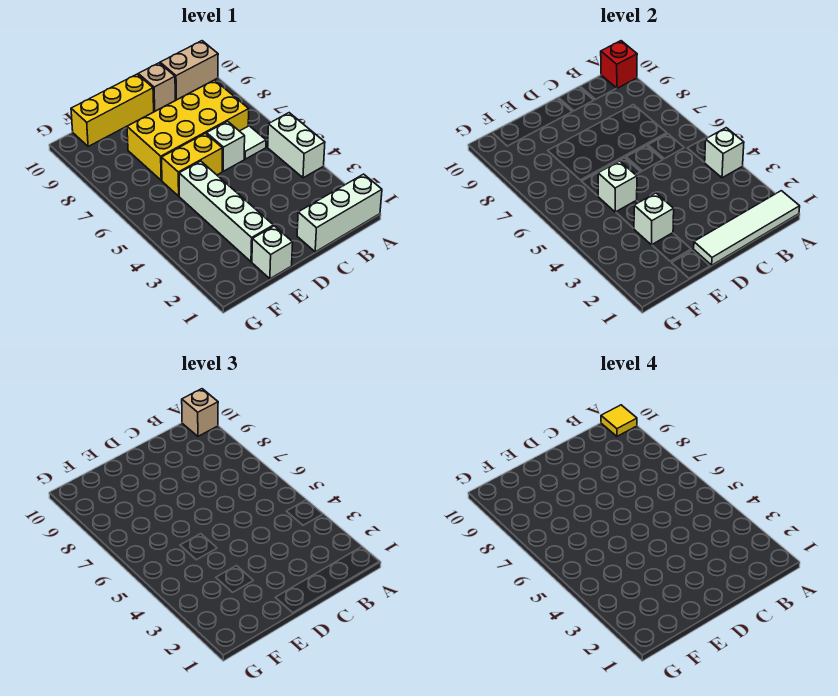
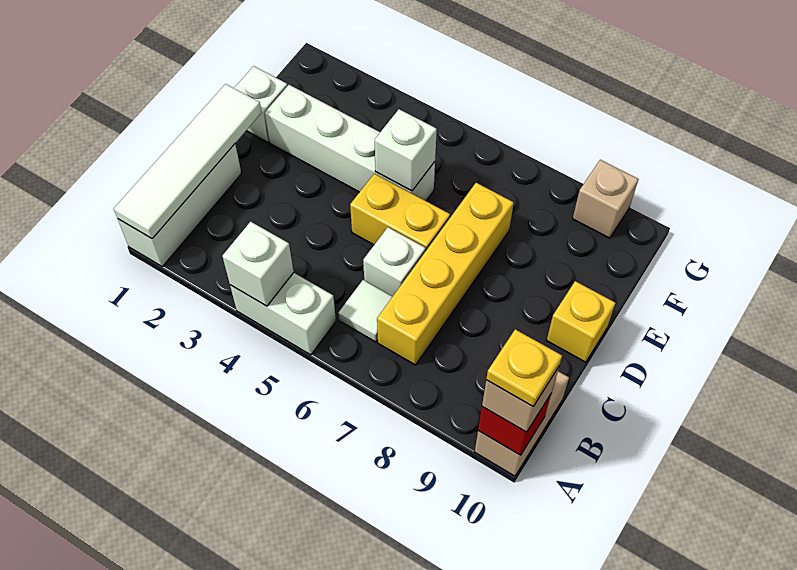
yellow 1x1 tile [601,405,637,436] -> yellow 1x1 plate [486,329,562,406]
yellow 2x4 brick [127,80,249,180] -> yellow 1x4 brick [377,183,514,365]
tan 1x1 brick [138,63,175,111] -> tan 1x1 brick moved to [573,160,638,238]
yellow 1x2 brick [162,133,222,196] -> yellow 1x2 brick turned to [350,174,450,251]
yellow 1x3 brick [71,74,154,147] -> yellow 1x1 brick [547,281,615,362]
white 1x1 brick [634,193,674,245] -> none

